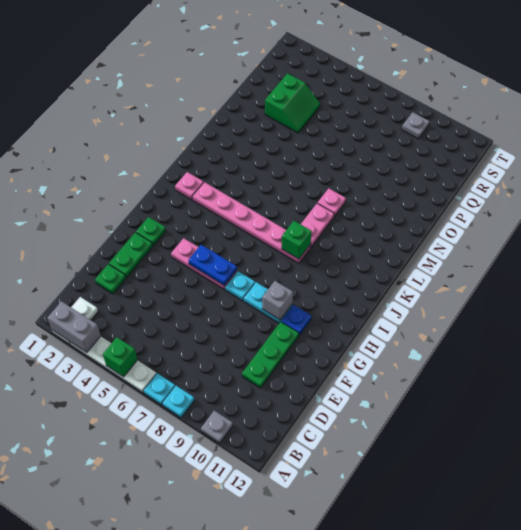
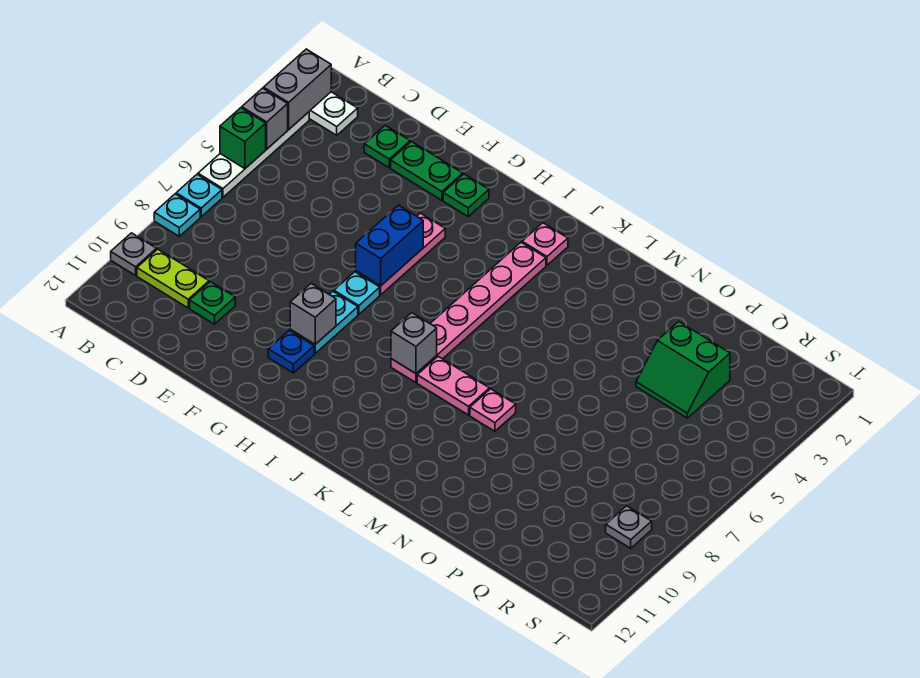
none -> grey 1x1 brick [242,88,288,149]
none -> lime 1x2 plate [137,249,209,308]
green 1x3 plate [242,322,299,388] -> green 1x1 plate [190,282,235,324]
blue 1x2 plate [189,245,237,285] -> blue 1x2 brick [356,205,423,286]
green 1x1 brick [282,221,312,259] -> grey 1x1 brick [391,313,437,374]

